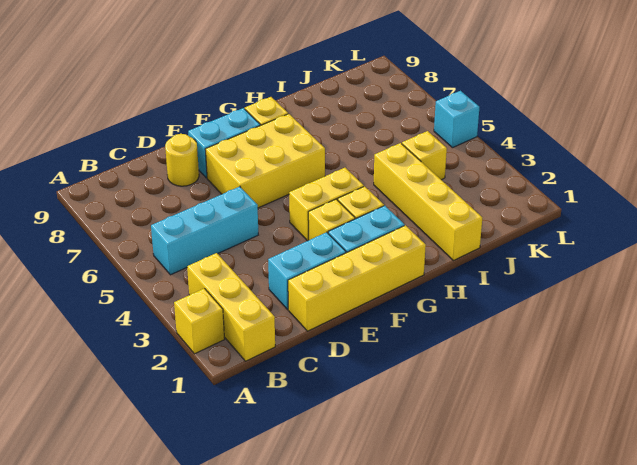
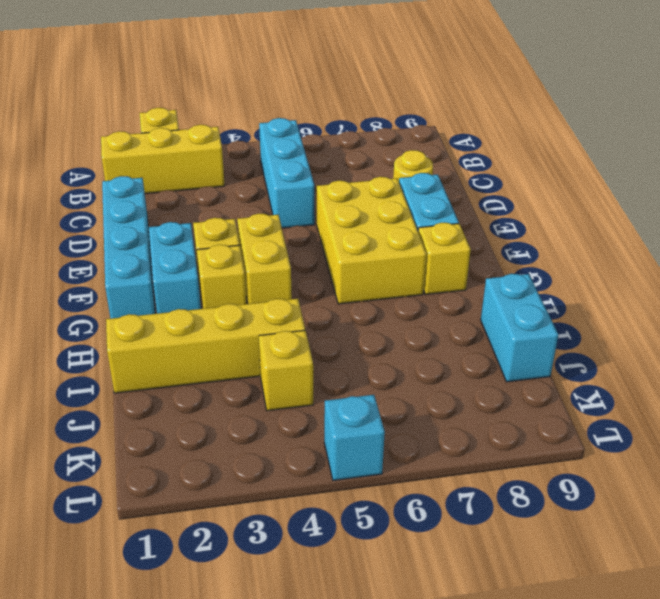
yellow 1x4 brick [288,225,426,331] -> cyan 1x4 brick [102,176,155,319]
cyan 1x2 brick [268,232,346,309] -> cyan 1x2 brick moved to [481,274,558,382]

